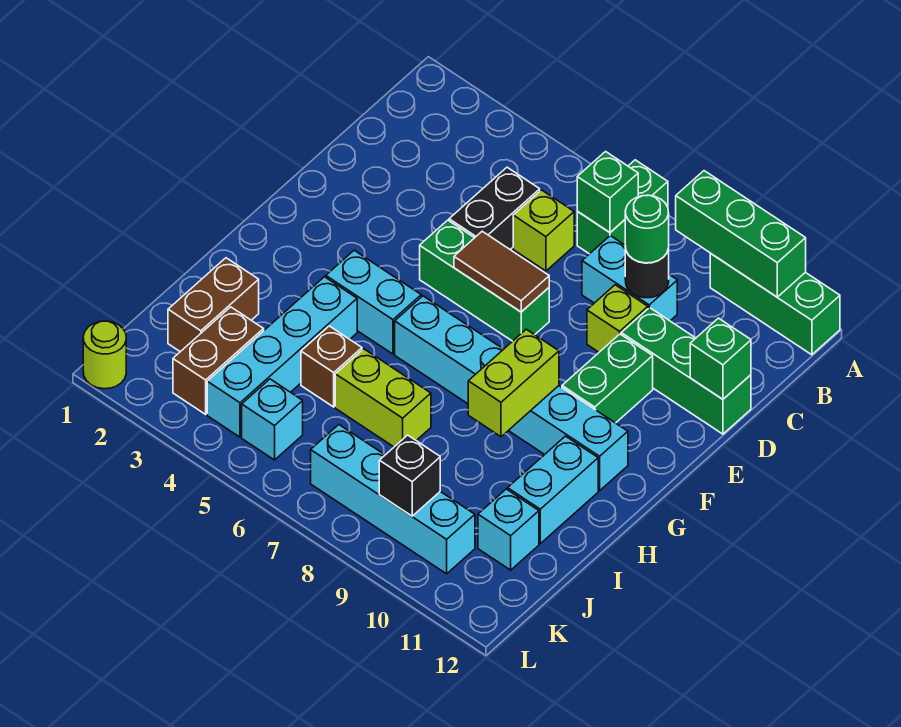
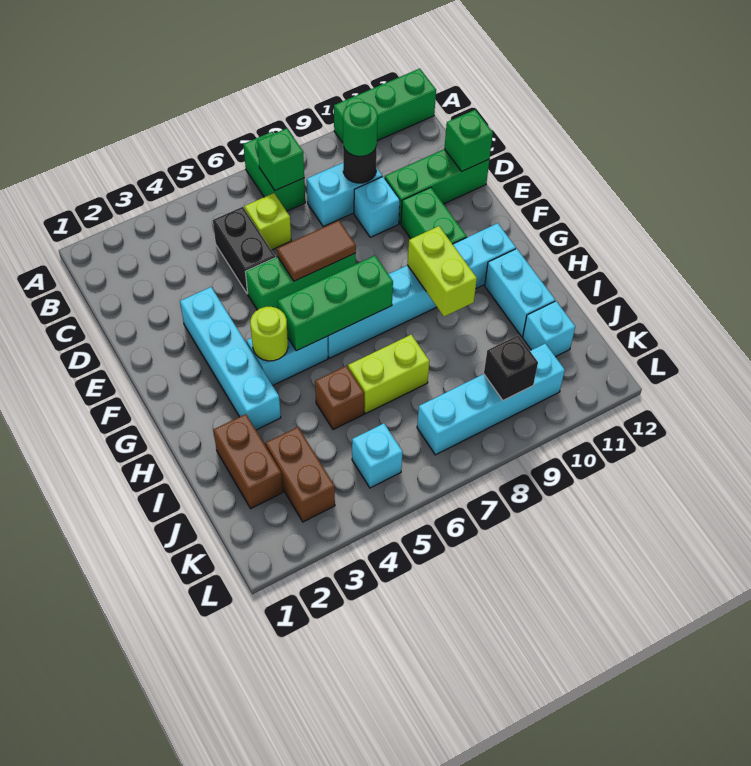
green 1x3 brick [676,171,806,297] -> green 1x3 brick moved to [278,256,393,351]
lime 1x1 brick [587,285,648,352] -> cyan 1x1 brick [354,177,400,237]
cyan 1x4 brick [207,277,357,437] -> cyan 1x4 brick moved to [180,287,281,430]
lime 1x1 round brick [83,321,126,389] -> lime 1x1 round brick moved to [250,307,288,361]

